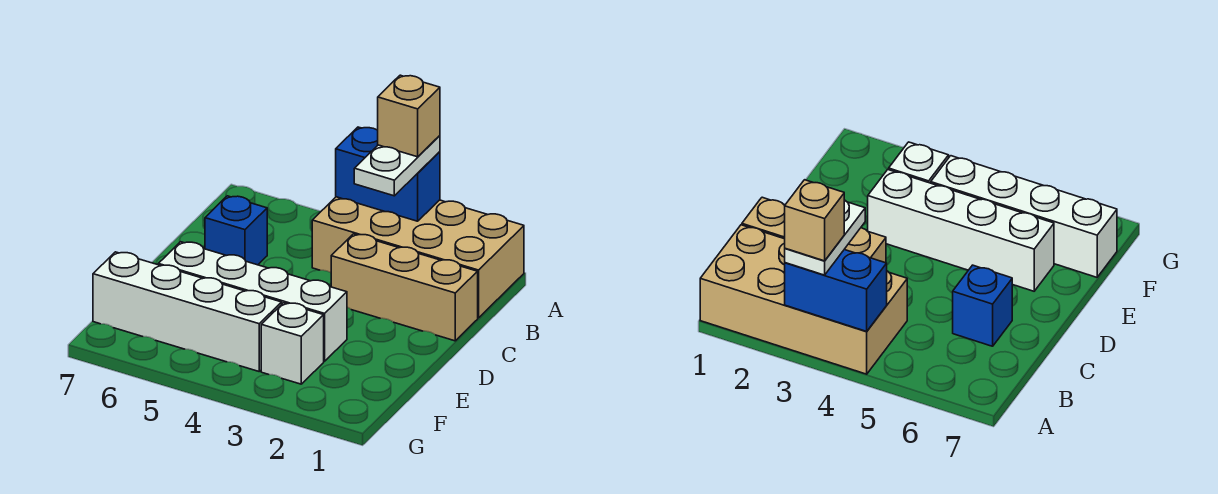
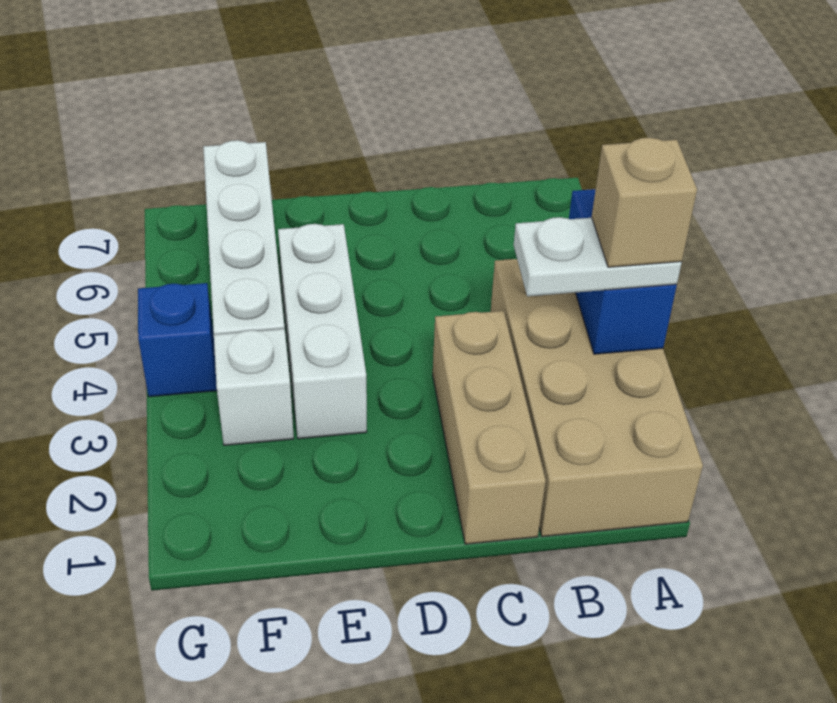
blue 1x1 brick [205,196,267,265] -> blue 1x1 brick moved to [138,283,217,397]
white 1x4 brick [158,242,347,361] -> white 1x3 brick [278,224,367,439]

